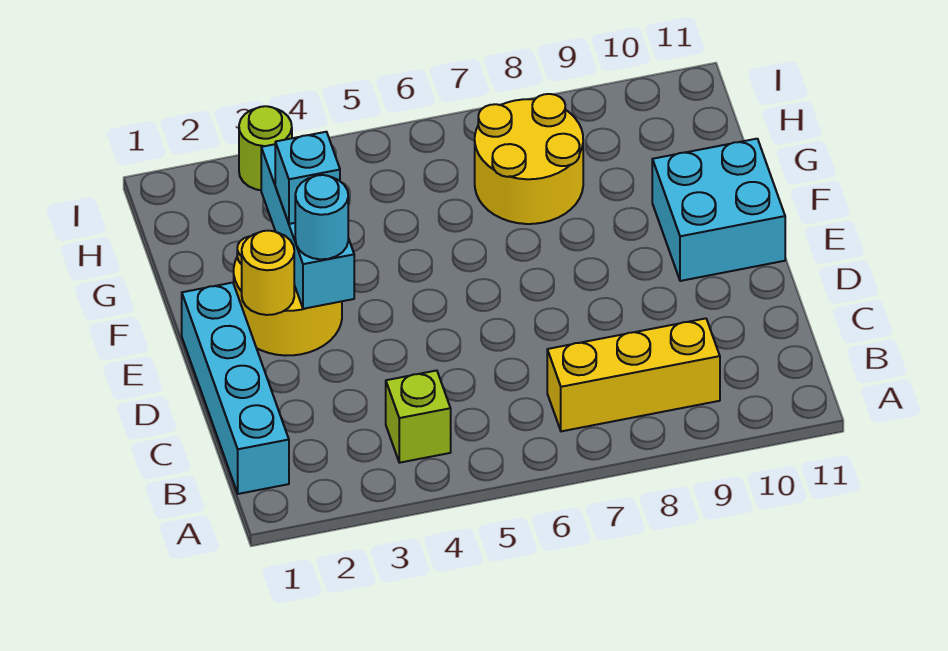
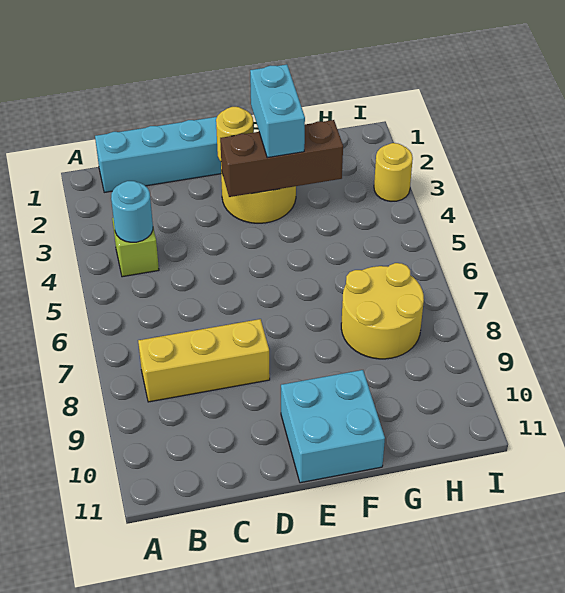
yellow 1x3 brick [547,318,720,431] -> yellow 1x3 brick turned to [138,319,270,402]
cyan 1x3 brick [261,144,354,309] -> brown 1x3 brick [220,120,343,197]
cyan 1x1 round brick [295,175,348,259] -> cyan 1x1 round brick moved to [111,181,153,242]
cyan 1x1 brick [275,132,340,224] -> cyan 1x2 brick [250,64,305,158]
lime 1x1 round brick [239,106,292,190] -> yellow 1x1 round brick [374,143,413,201]

